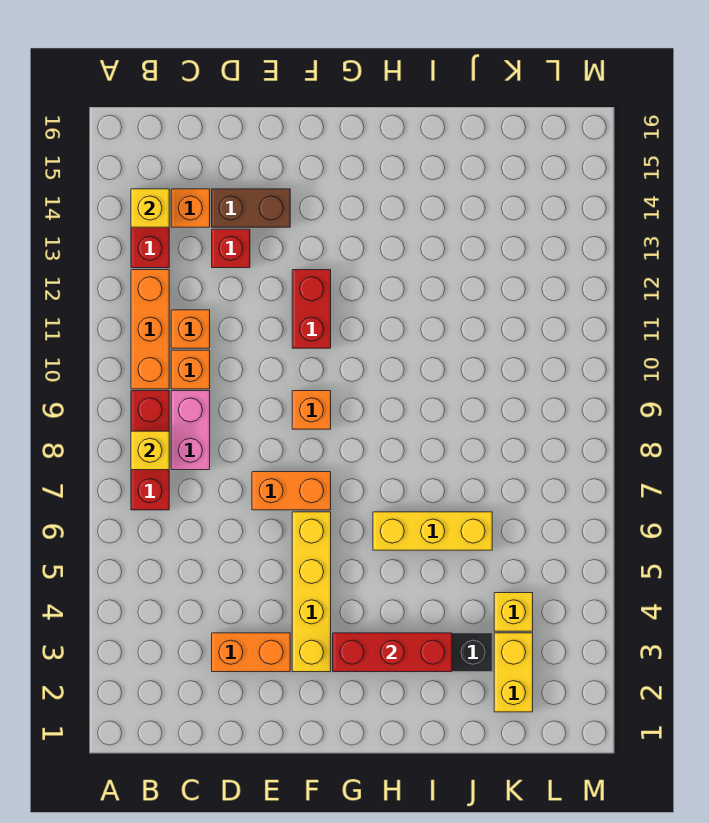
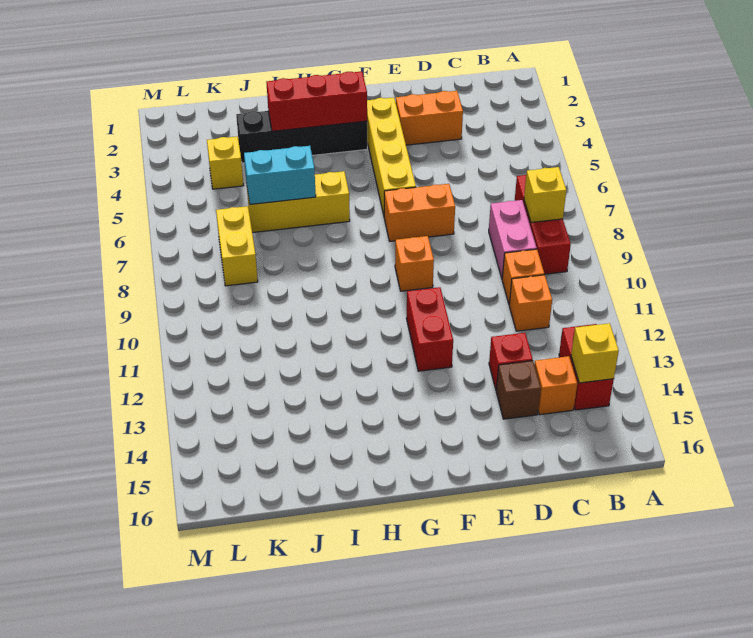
orange 1x3 brick [131,270,169,389] -> none
brown 1x2 brick [212,189,290,227] -> brown 1x1 brick [496,361,541,419]
none -> cyan 1x2 brick [244,146,316,204]
yellow 1x2 brick [494,633,533,712] -> yellow 1x2 brick moved to [216,206,258,286]

